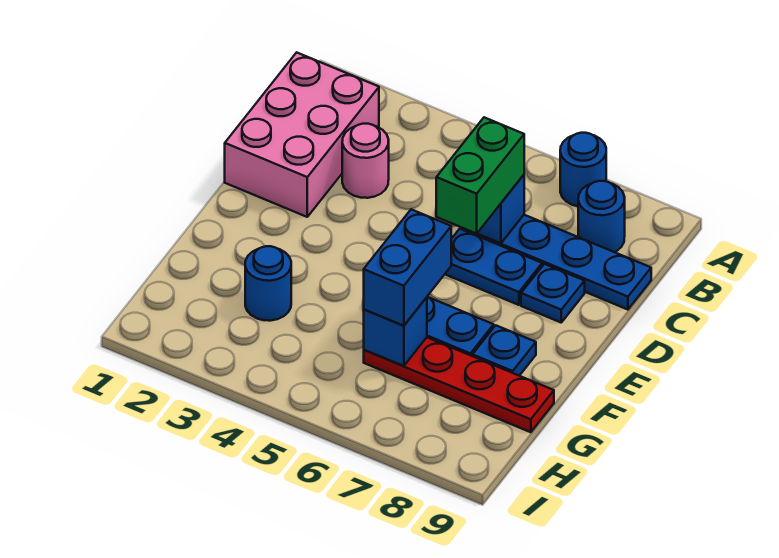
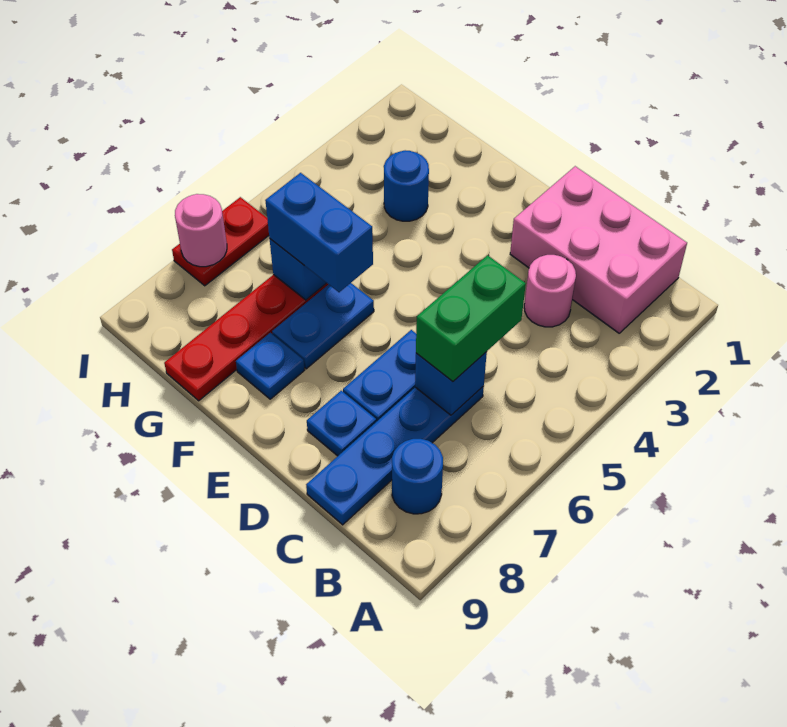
blue 1x1 round brick [560,133,606,206] -> none
green 1x2 brick [436,117,524,234] -> green 1x2 brick turned to [416,255,526,381]
none -> red 1x2 plate [172,197,269,286]
none -> pink 1x1 round brick [175,194,227,267]

